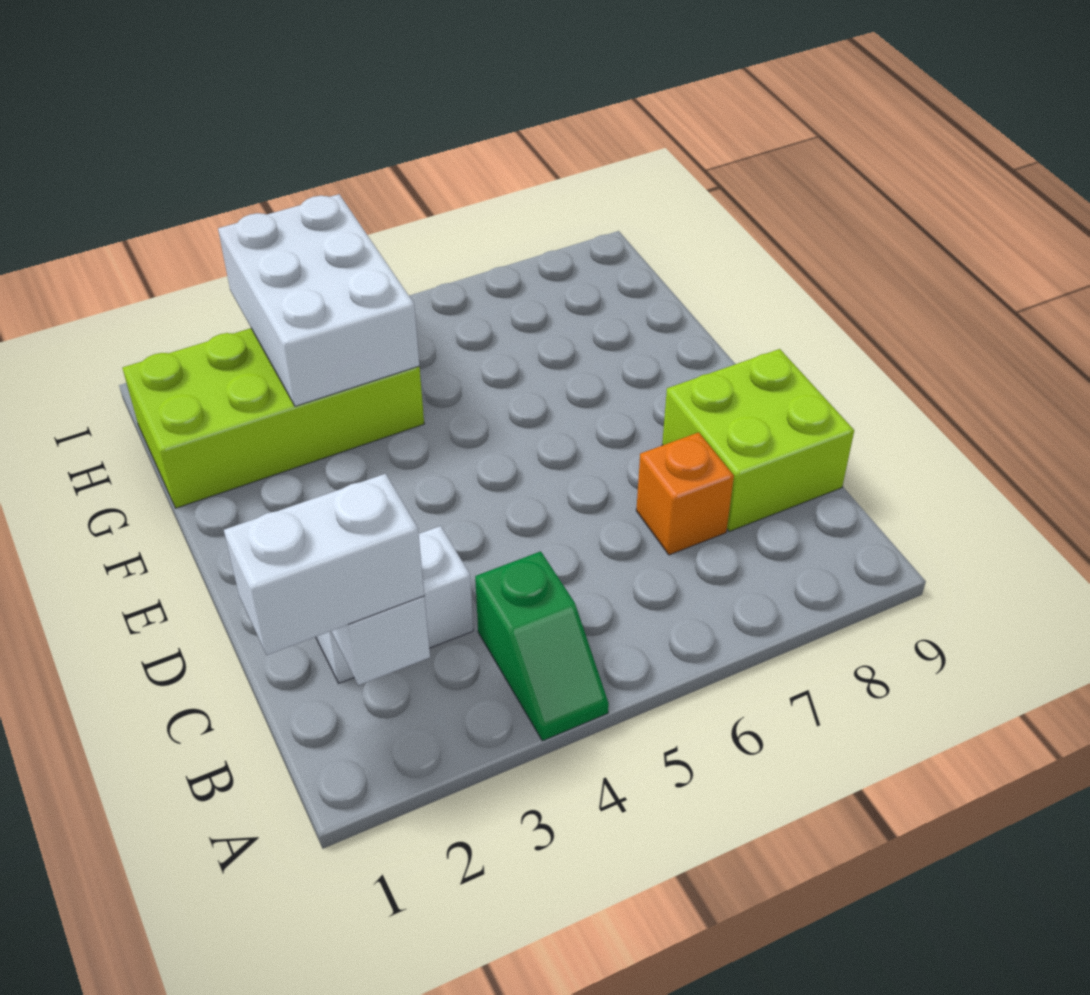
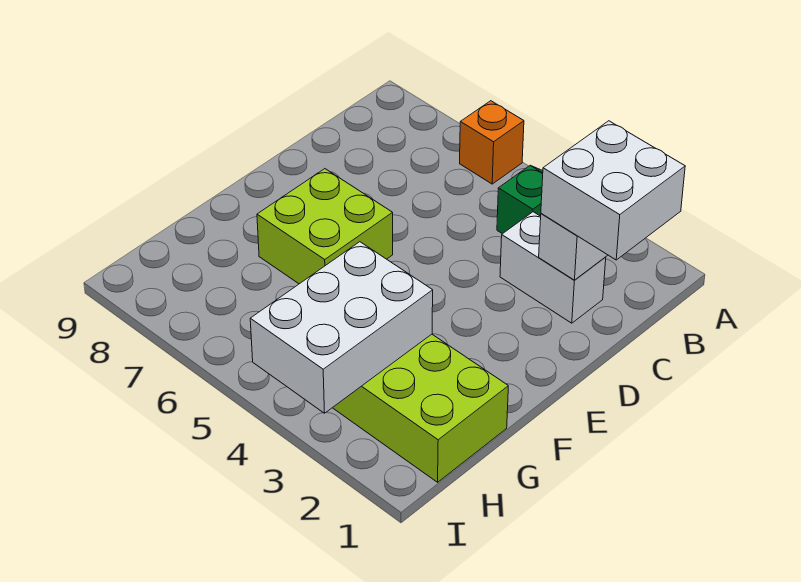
white 1x2 brick [224,474,424,655] -> white 2x2 brick [541,121,685,260]
orange 1x1 brick [636,432,734,555] -> orange 1x1 brick moved to [460,101,524,184]
lime 2x2 brick [662,349,854,531] -> lime 2x2 brick moved to [257,169,393,284]

